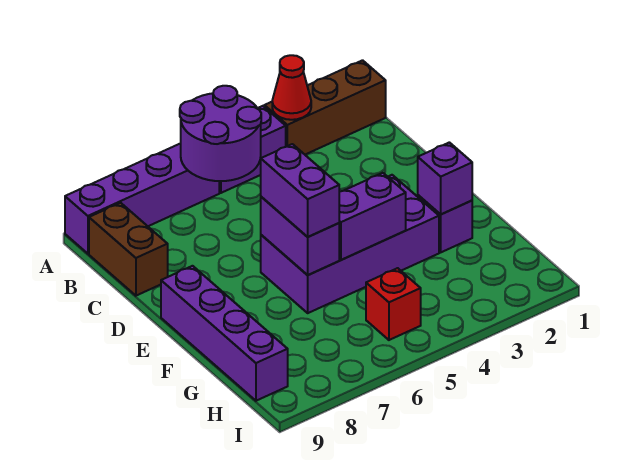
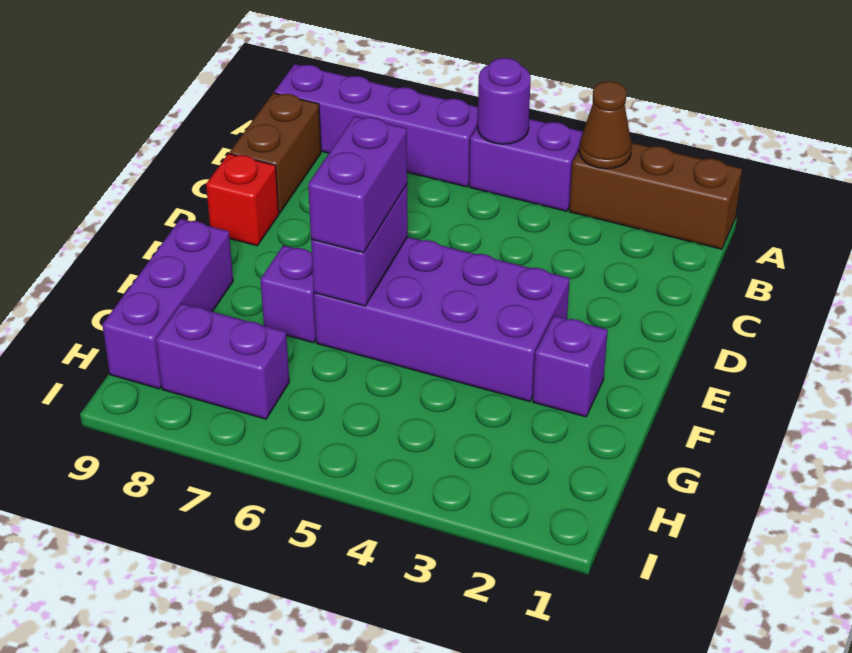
red 1x1 cone [272,55,311,120] -> brown 1x1 cone [579,81,632,169]
purple 2x2 round brick [180,86,261,181] -> purple 1x1 round brick [478,58,531,144]
purple 1x4 brick [161,266,288,401] -> purple 1x3 brick [102,219,233,389]
purple 1x1 brick [418,142,472,214] -> purple 1x1 brick moved to [260,245,316,343]
purple 1x2 brick [339,173,406,260] -> purple 1x2 brick moved to [156,303,289,419]
red 1x1 brick [366,268,421,340] -> red 1x1 brick moved to [206,154,279,246]

